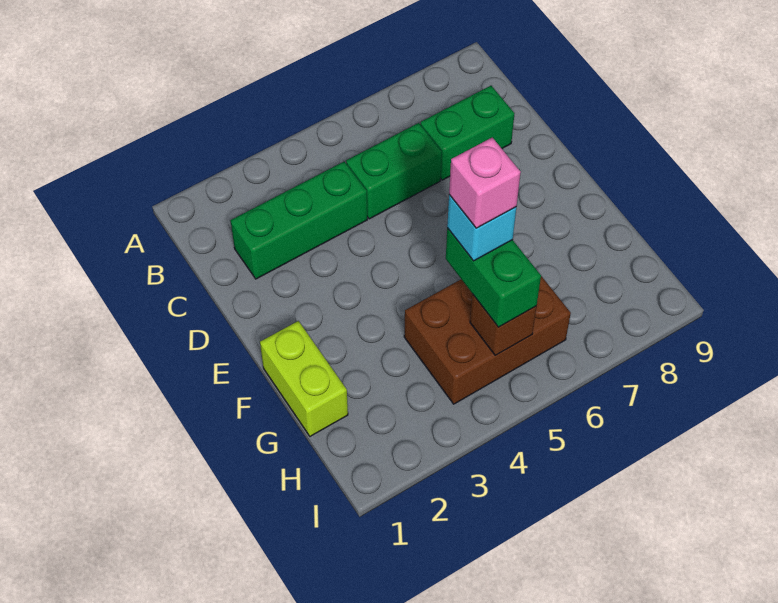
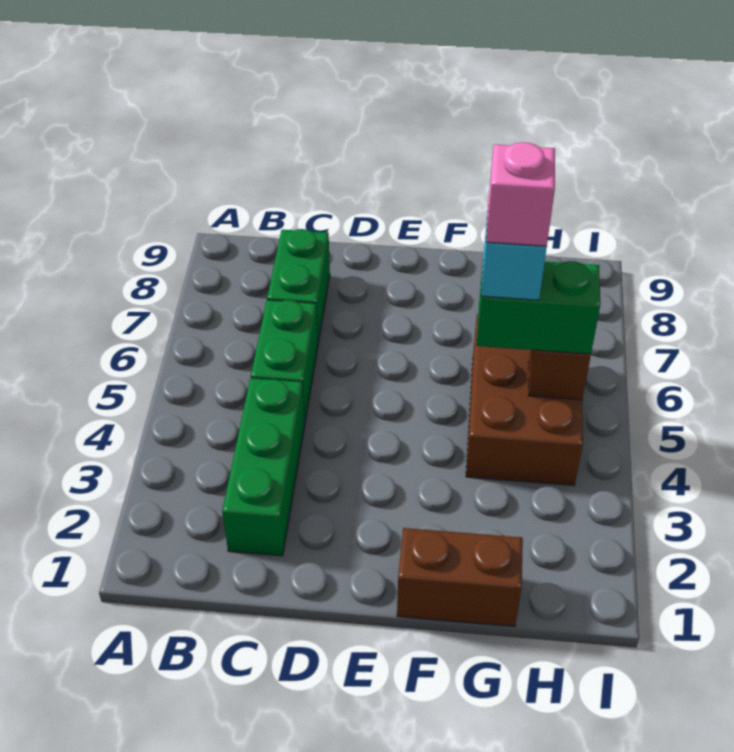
lime 1x2 brick [260,321,348,436] -> brown 1x2 brick [397,528,523,627]

